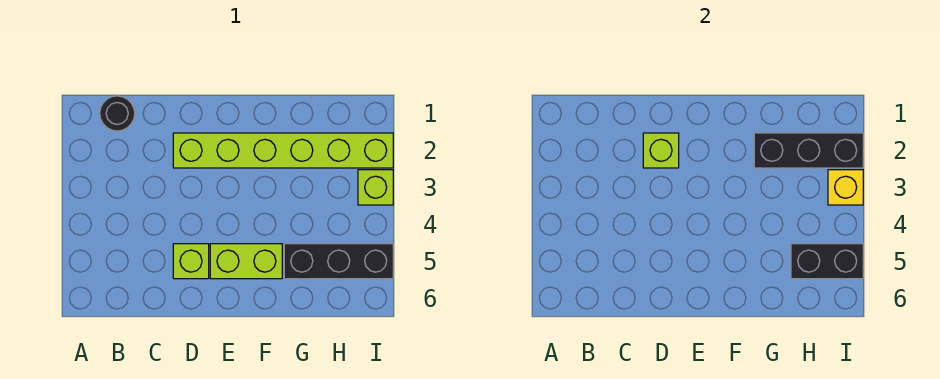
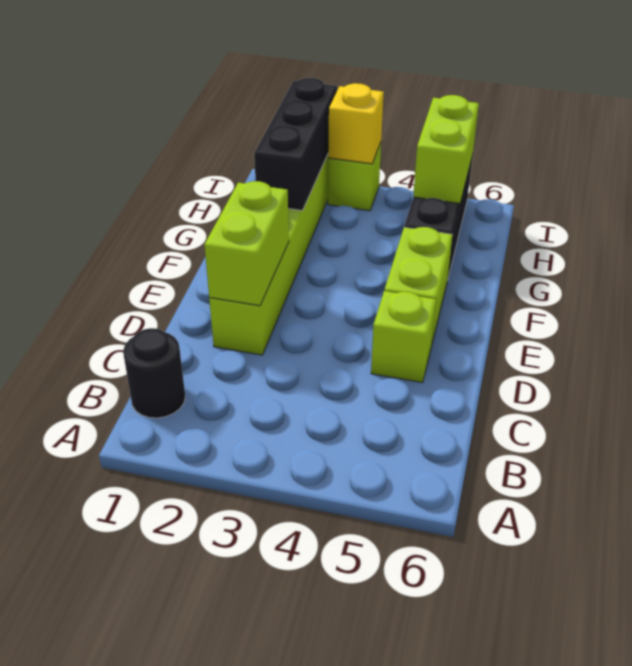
lime 1x1 brick [643,133,679,168] -> lime 1x2 brick [204,181,289,306]
black 1x2 brick [791,244,863,279] -> lime 1x2 brick [413,95,479,203]

